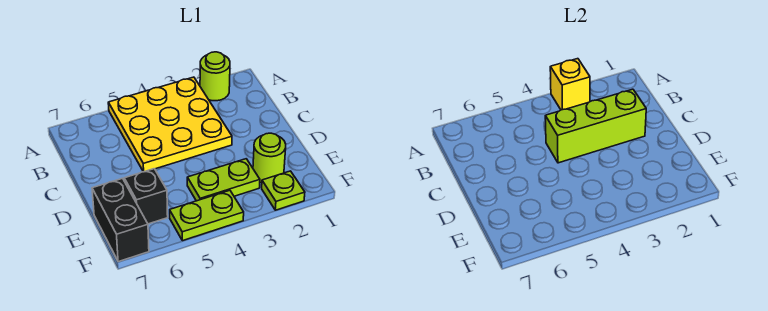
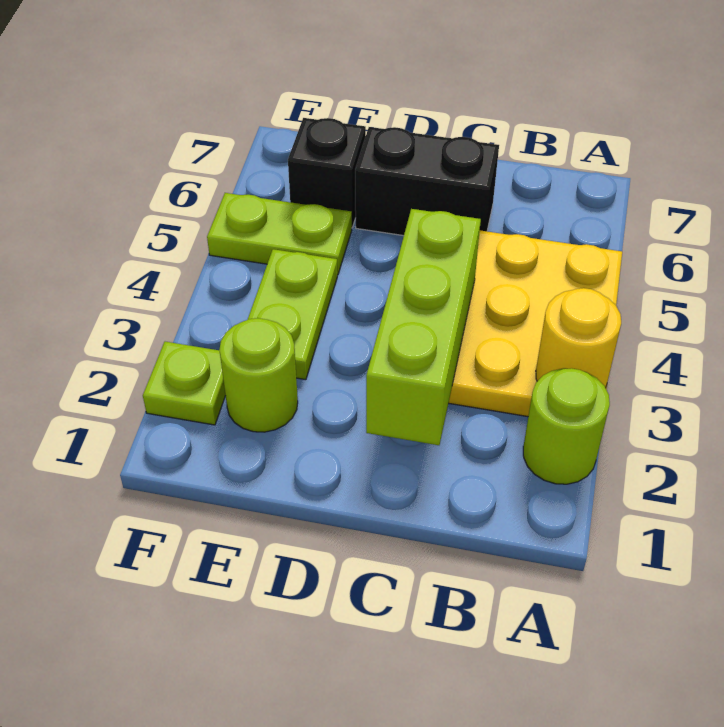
yellow 1x1 brick [550,59,590,110] -> yellow 1x1 round brick [536,288,621,388]
black 1x2 brick [92,178,149,262] -> black 1x2 brick moved to [355,127,499,236]
lime 1x2 plate [170,190,244,241] -> lime 1x2 plate turned to [207,193,352,275]

